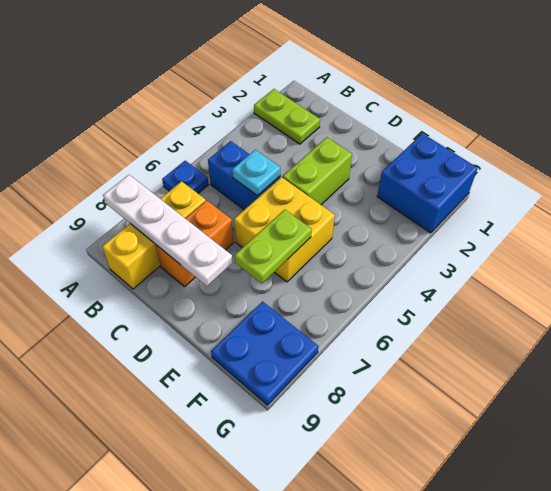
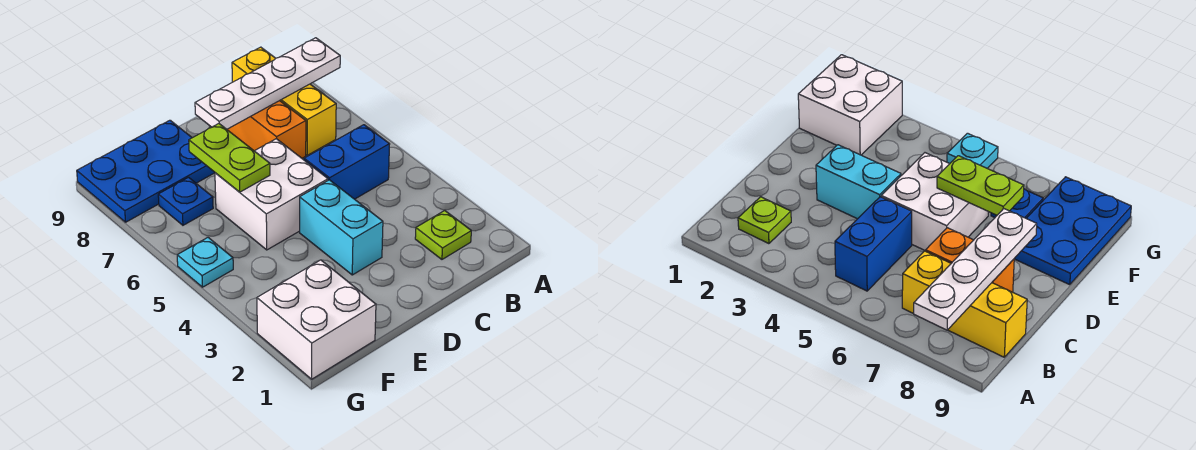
lime 1x2 plate [254,89,320,144] -> lime 1x1 plate [415,211,471,259]
blue 1x1 plate [162,161,208,193] -> blue 1x1 plate moved to [158,177,213,225]
cyan 1x1 plate [232,150,280,196] -> cyan 1x1 plate moved to [177,238,233,287]
lime 1x2 brick [283,137,352,205] -> cyan 1x2 brick [300,180,383,275]
yellow 2x2 brick [234,177,335,282] -> white 2x2 brick [215,139,328,250]
blue 2x2 brick [377,133,478,233] -> white 2x2 brick [257,260,376,379]
blue 2x2 plate [211,302,318,405] -> blue 2x3 plate [77,120,215,222]

